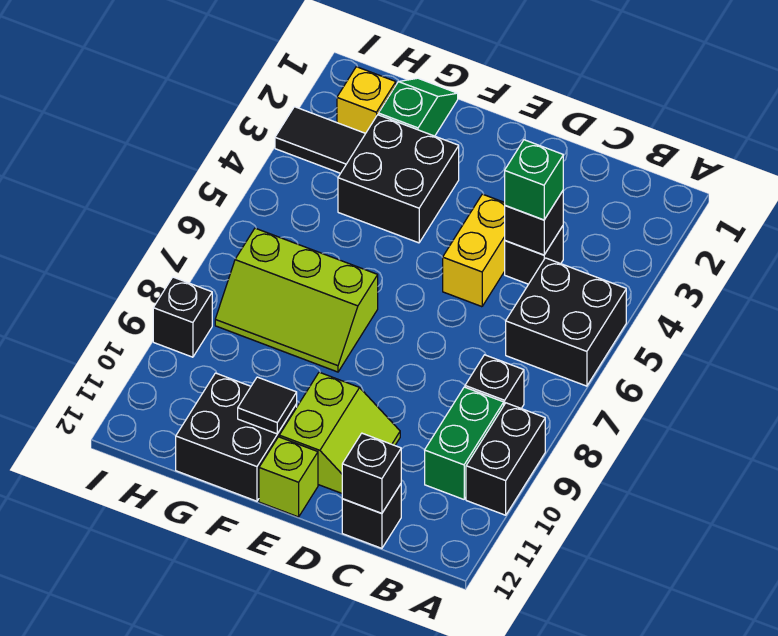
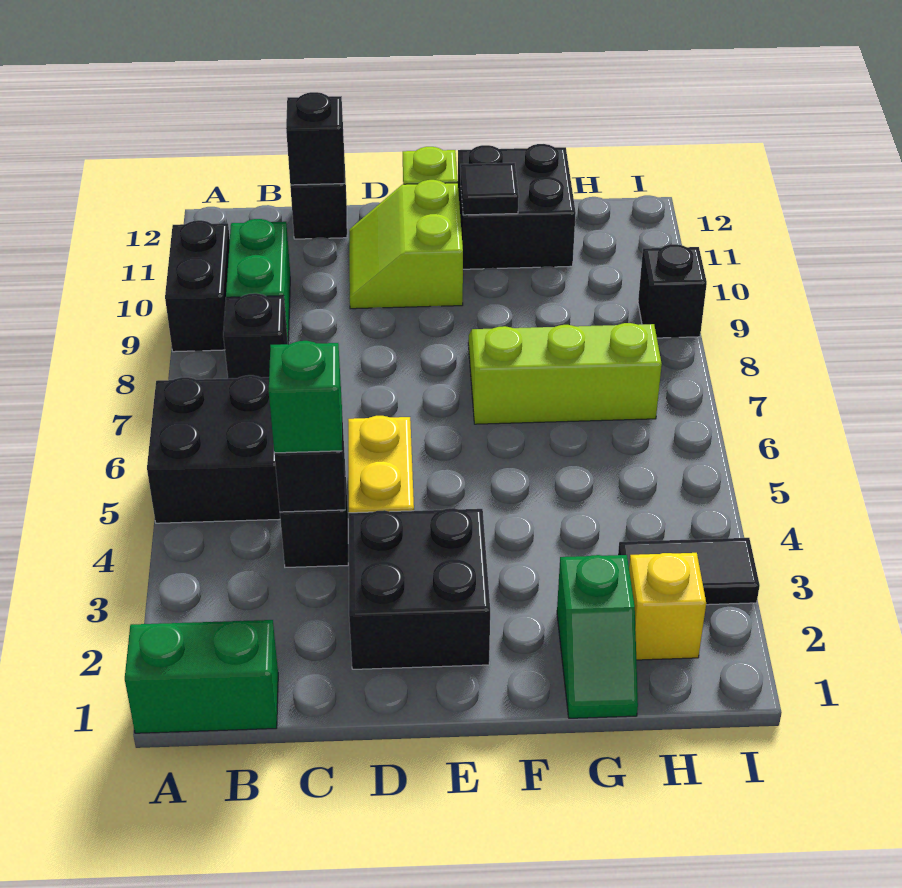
none -> green 1x2 brick [125,620,278,733]
black 2x2 brick [338,115,459,243] -> black 2x2 brick moved to [349,508,490,669]

